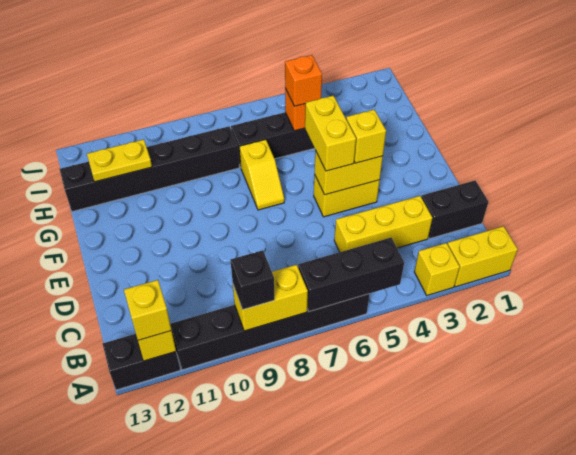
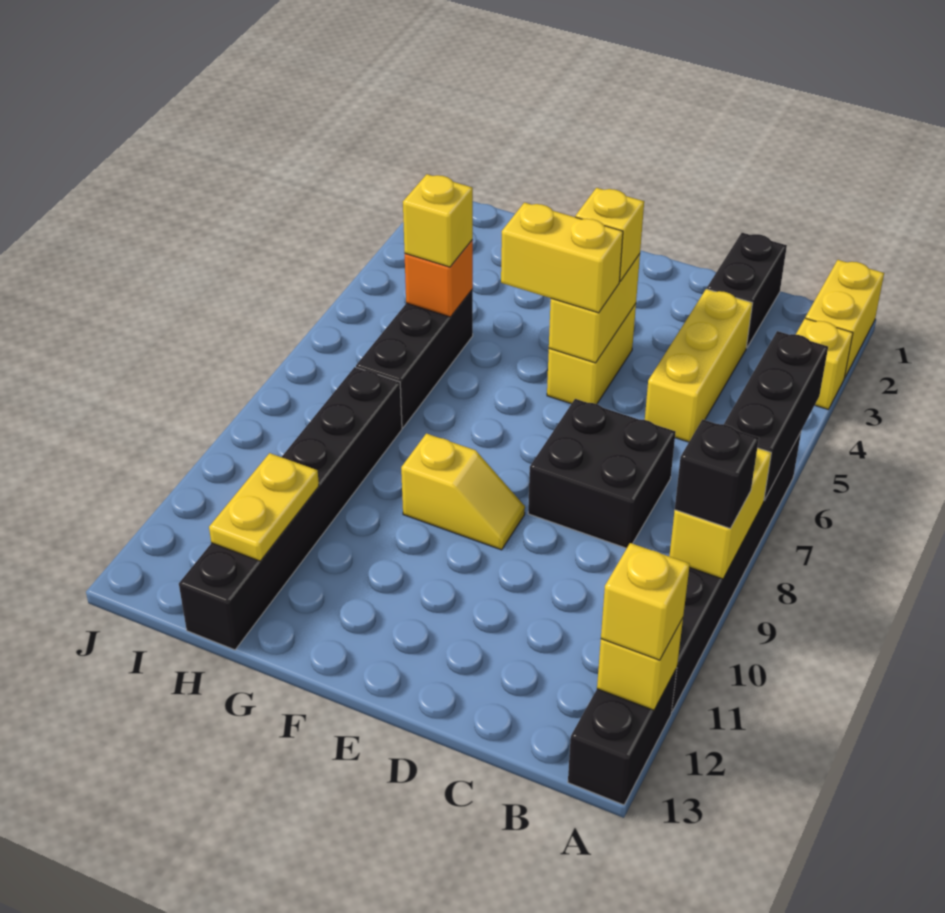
none -> black 2x2 brick [528,399,676,548]
yellow 1x2 slope [239,140,284,210] -> yellow 1x2 slope moved to [401,433,525,550]
orange 1x1 brick [285,55,322,106] -> yellow 1x1 brick [403,174,473,267]

